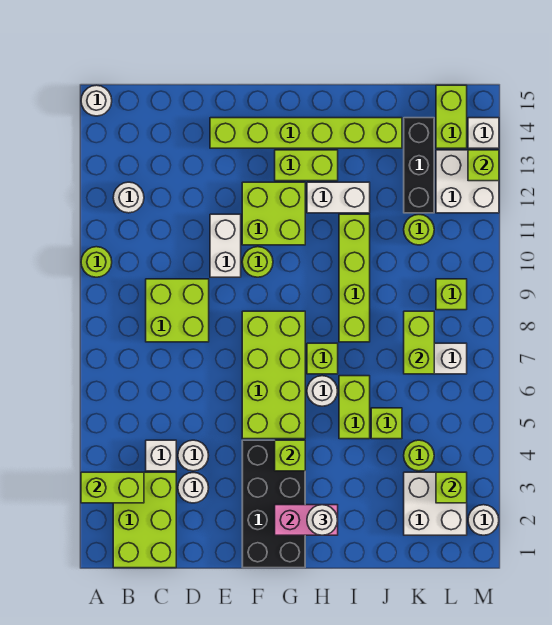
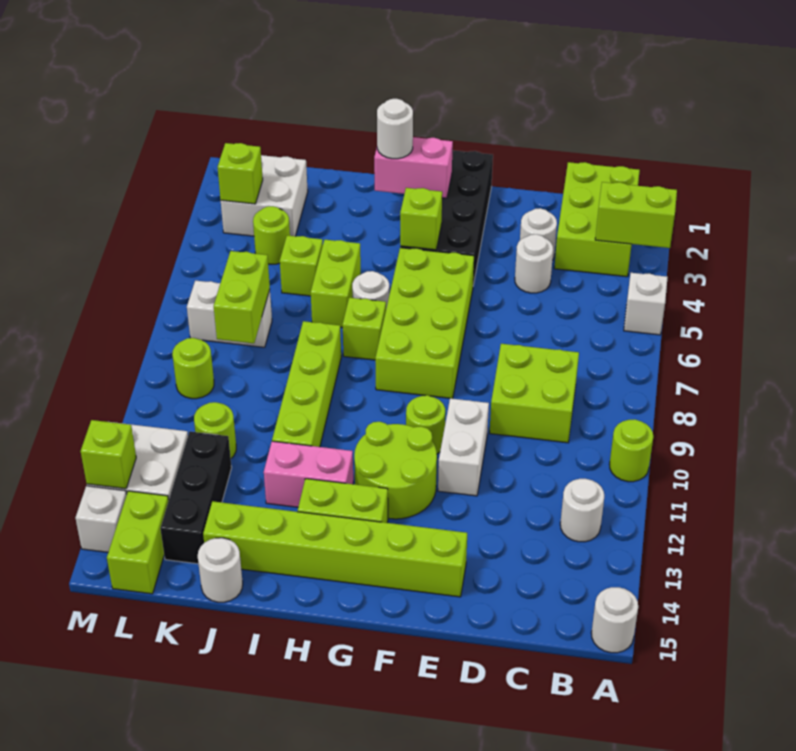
white 1x1 brick [146,440,176,471] -> white 1x1 brick moved to [624,273,668,335]
lime 2x2 brick [242,182,305,245] -> lime 2x2 round brick [354,422,437,519]
white 1x2 brick [307,182,370,213] -> pink 1x2 brick [264,441,353,507]
lime 1x1 brick [436,279,467,310] -> lime 1x1 round brick [172,338,214,399]
white 1x1 round brick [468,505,499,535] -> white 1x1 round brick moved to [198,538,243,602]

